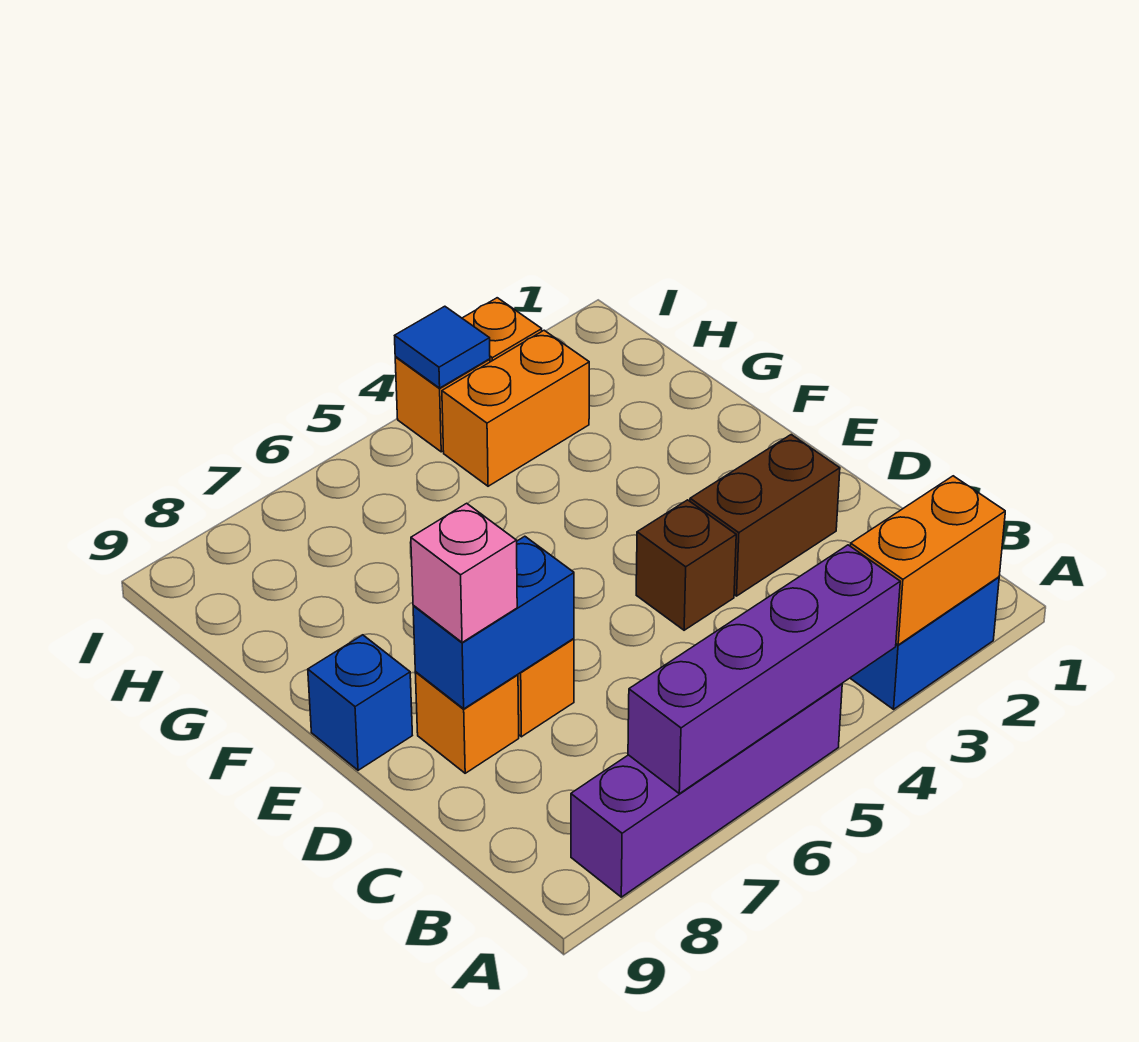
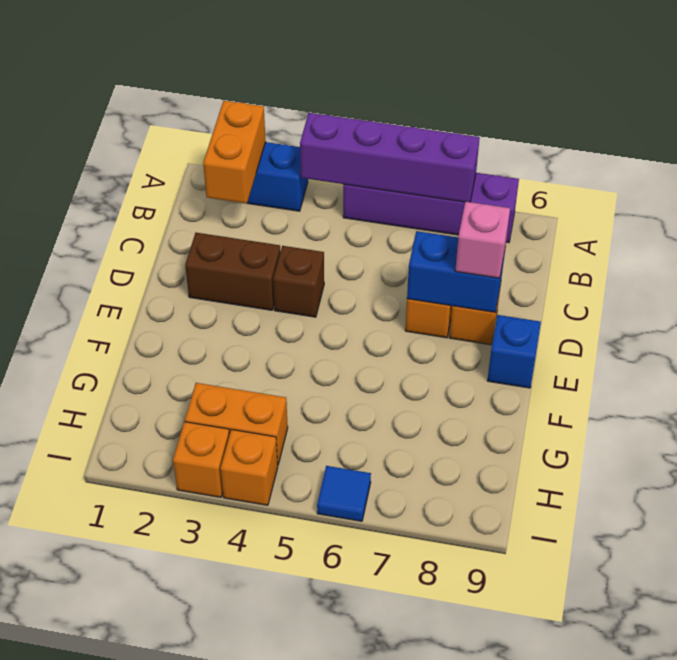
orange 1x2 brick [850,476,1005,645] -> orange 1x2 brick turned to [203,101,266,203]
blue 1x1 tile [395,306,490,388] -> blue 1x1 tile moved to [317,466,371,521]

